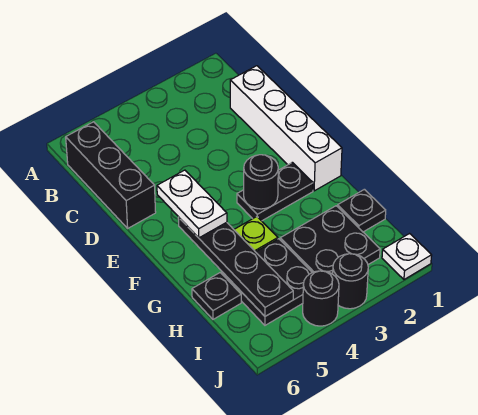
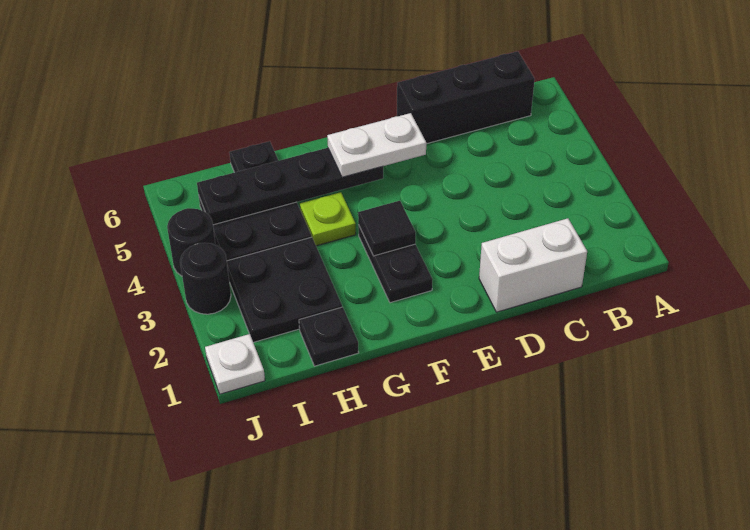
white 1x4 brick [230,66,342,191] -> white 1x2 brick [479,218,587,312]
black 1x1 round brick [244,155,278,209] -> black 1x1 tile [358,201,416,256]

